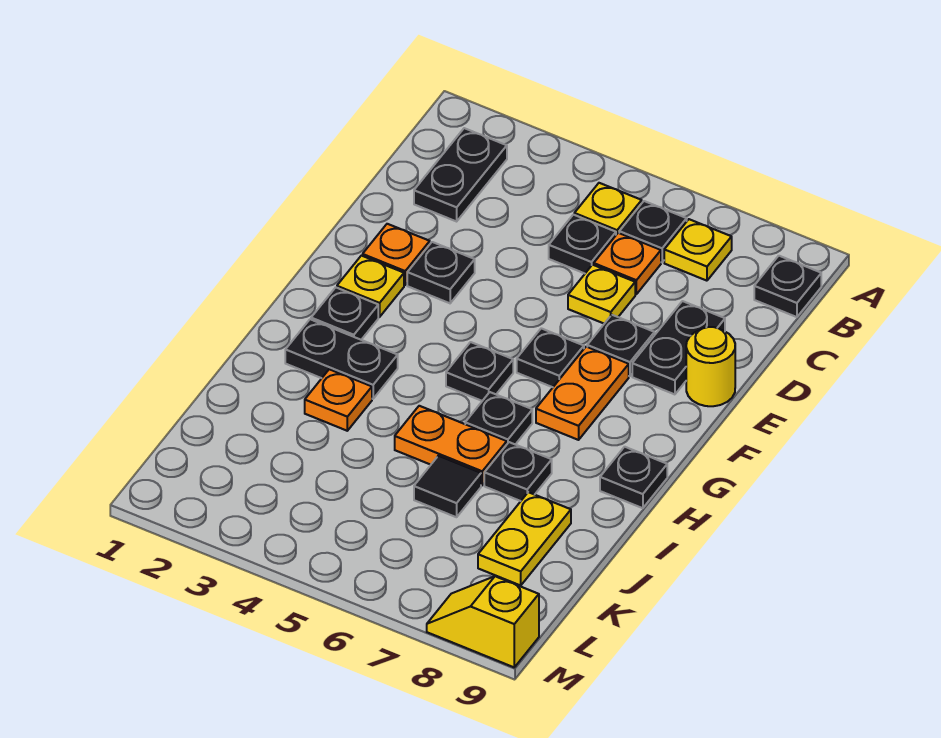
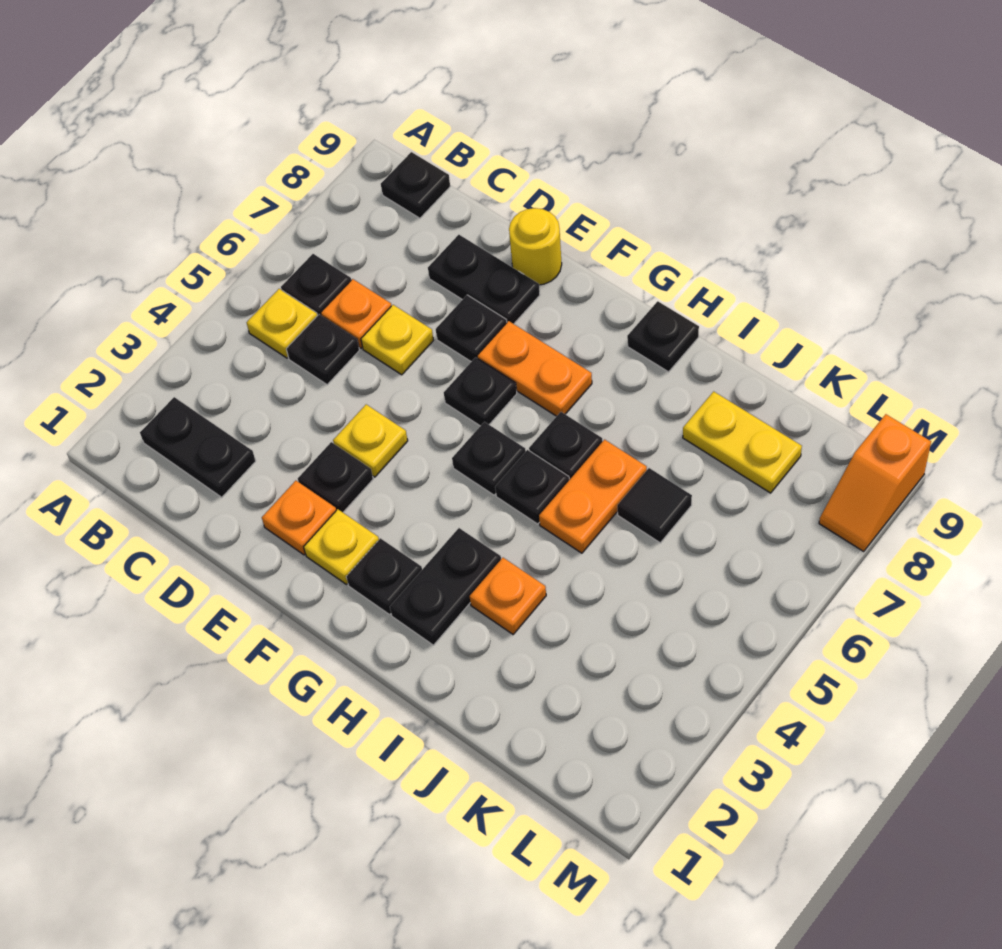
yellow 1x1 plate [664,219,732,281] -> yellow 1x1 plate moved to [333,404,408,477]
black 1x1 plate [484,442,552,501] -> black 1x1 plate moved to [495,450,569,524]
yellow 1x2 slope [427,576,539,667] -> orange 1x2 slope [819,414,931,551]

